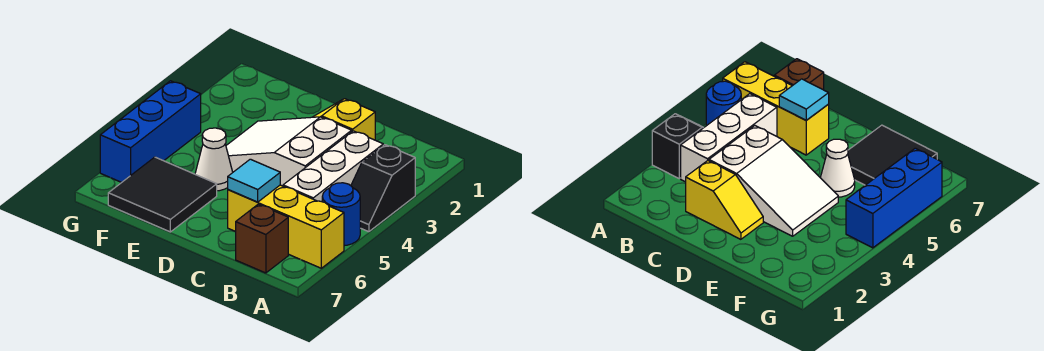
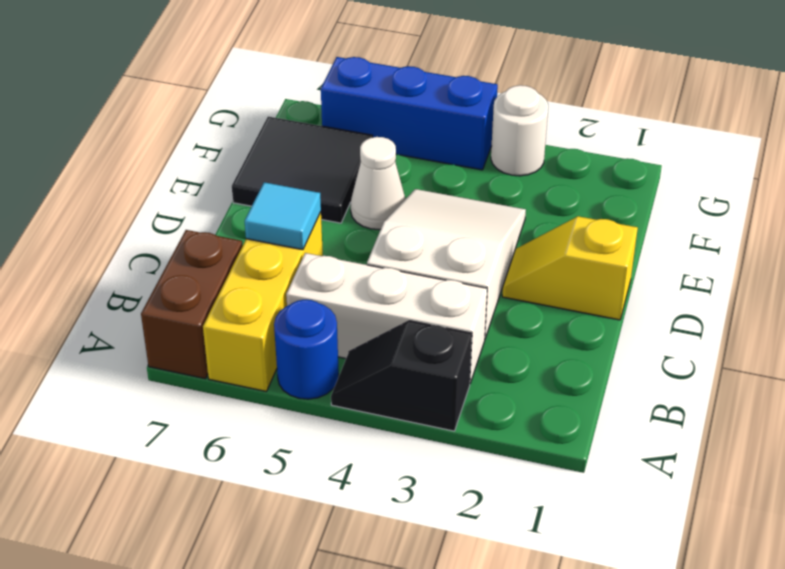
brown 1x1 brick [236,204,288,273] -> brown 1x2 brick [141,230,243,379]
yellow 1x2 slope [313,99,375,140] -> yellow 1x2 slope turned to [502,216,638,320]
none -> white 1x1 round brick [491,85,548,176]

